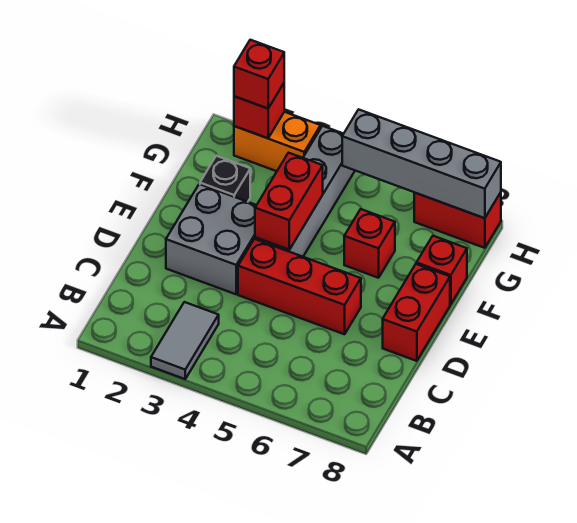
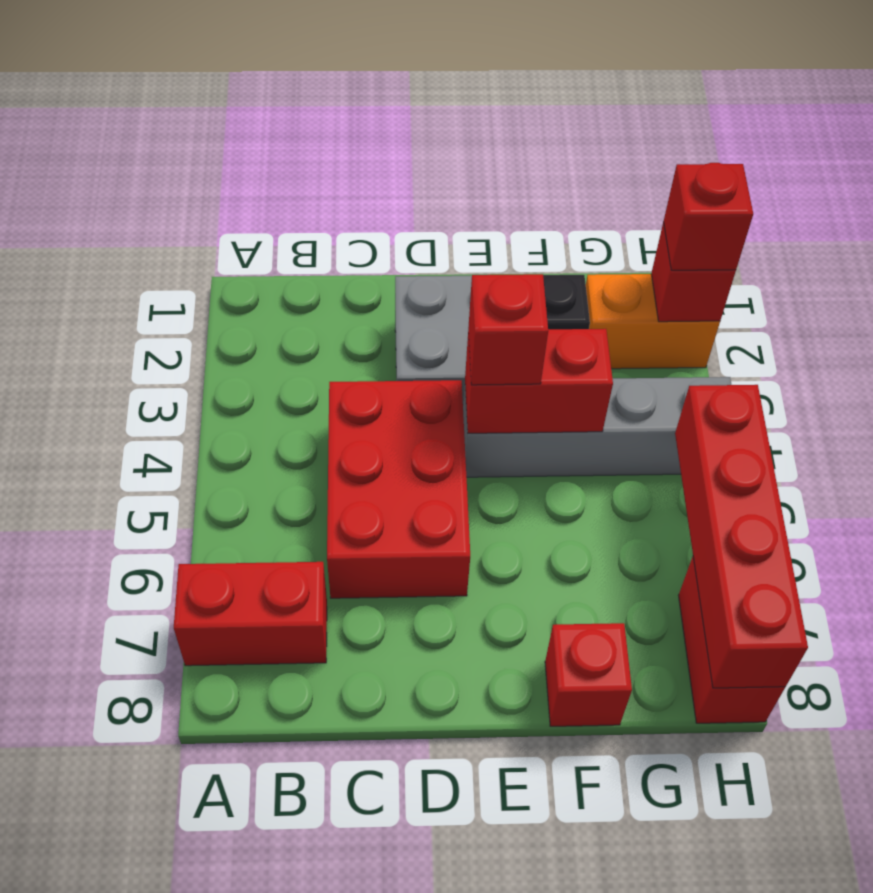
grey 1x2 tile [151,302,219,379] -> none
red 1x3 brick [238,239,361,334] -> red 2x3 brick [327,380,470,598]
red 1x2 brick [383,264,450,361] -> red 1x2 brick moved to [174,562,327,666]
red 1x1 brick [344,209,395,278] -> red 1x1 brick moved to [468,274,548,385]
orange 1x2 brick [234,112,321,171] -> orange 1x2 brick turned to [586,274,720,369]
grey 1x4 brick [342,109,501,218] -> red 1x4 brick [675,385,808,688]

